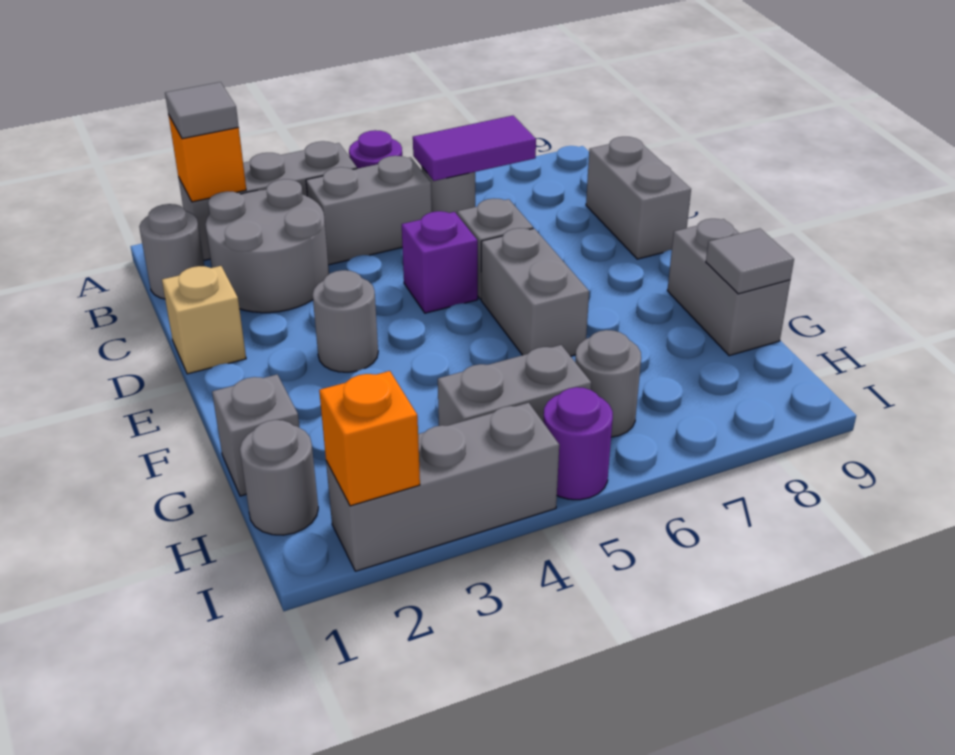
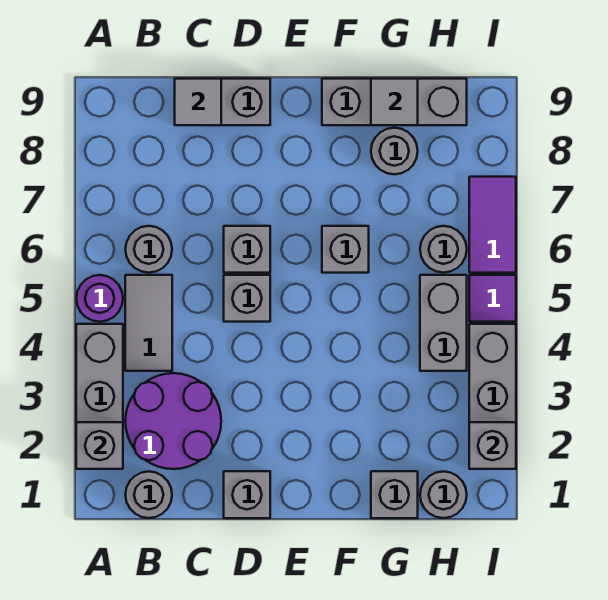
orange 1x1 brick [169,116,246,202] -> grey 1x1 brick [76,422,123,469]
grey 1x1 tile [165,82,239,139] -> grey 1x1 tile moved to [175,79,221,125]
grey 2x2 round brick [206,179,329,313] -> purple 2x2 round brick [125,373,221,469]
grey 1x2 brick [306,156,432,265] -> grey 1x2 tile [125,275,172,371]
purple 1x2 tile [413,116,536,181] -> purple 1x2 tile moved to [469,177,516,273]
tan 1x1 brick [162,266,246,374] -> grey 1x1 brick [224,471,270,518]
purple 1x1 brick [402,211,478,313] -> grey 1x1 brick [224,275,270,322]
grey 1x1 round brick [313,270,378,372] -> grey 1x1 round brick moved to [371,128,418,174]
grey 1x2 brick [481,228,589,356] -> grey 1x1 brick [322,226,369,273]
grey 1x2 brick [667,219,790,356] -> grey 1x3 brick [322,79,467,125]
orange 1x1 brick [319,371,420,506] -> grey 1x1 brick [469,422,516,469]
purple 1x1 round brick [543,387,613,500] -> purple 1x1 tile [469,275,516,322]

